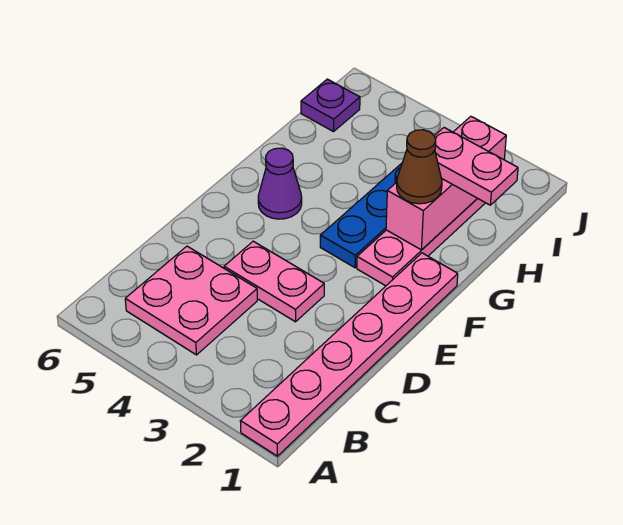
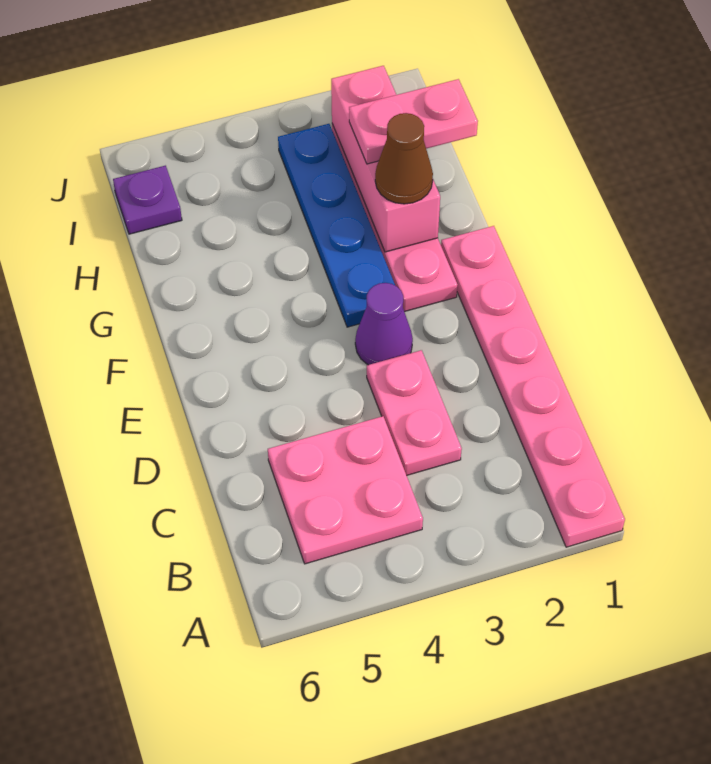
pink 1x2 plate [224,241,324,322] -> pink 1x2 plate turned to [367,350,462,475]
purple 1x1 cone [258,148,302,219] -> purple 1x1 cone moved to [355,283,413,365]

